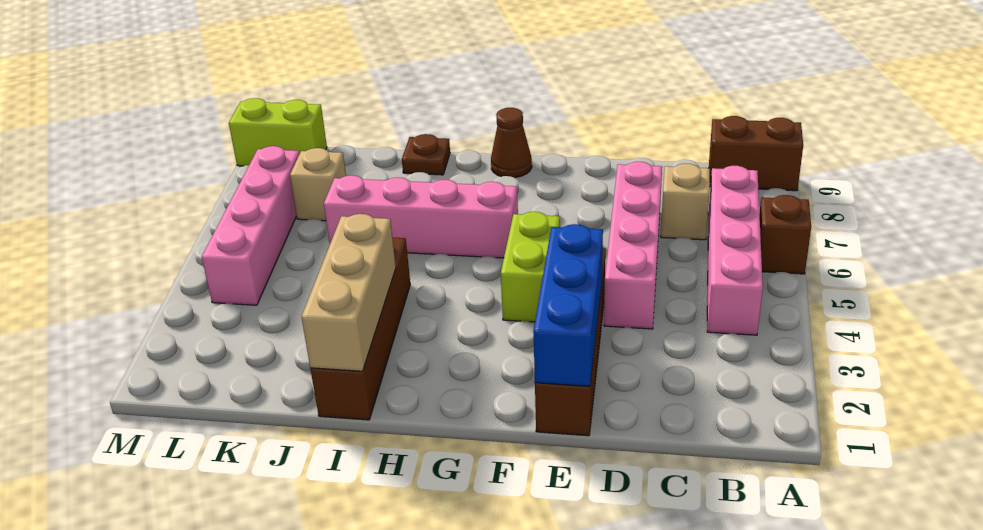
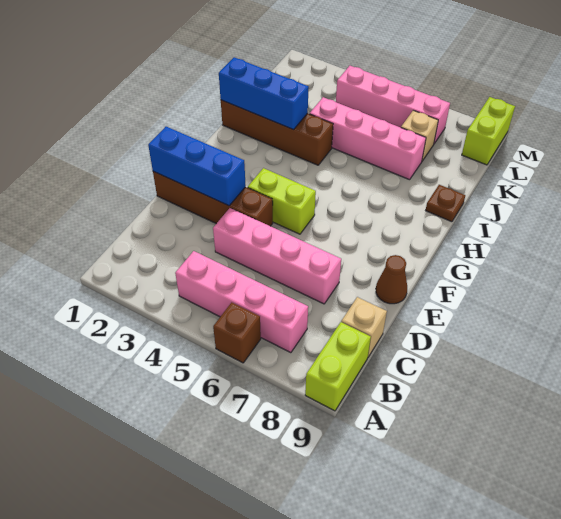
brown 1x2 brick [709,116,803,191] -> lime 1x2 brick [305,322,371,411]
tan 1x1 brick [661,164,710,240] -> tan 1x1 brick moved to [341,297,387,357]
pink 1x4 brick [324,175,518,258] -> pink 1x4 brick turned to [310,97,426,180]
brown 1x1 cone [491,108,532,178] -> brown 1x1 cone moved to [376,255,407,304]
tan 1x3 brick [302,214,396,371] -> blue 1x3 brick [219,57,309,130]

